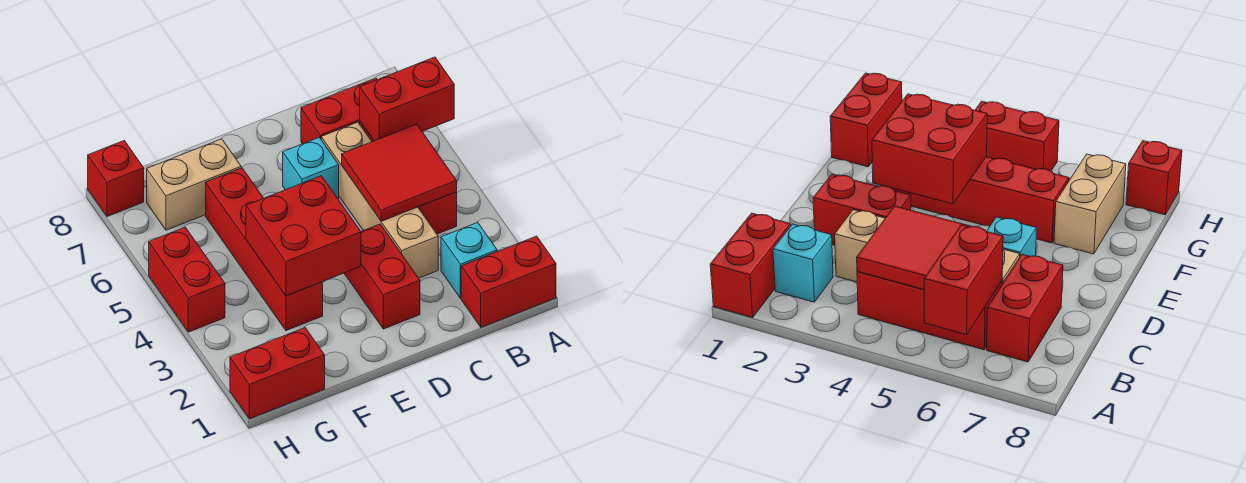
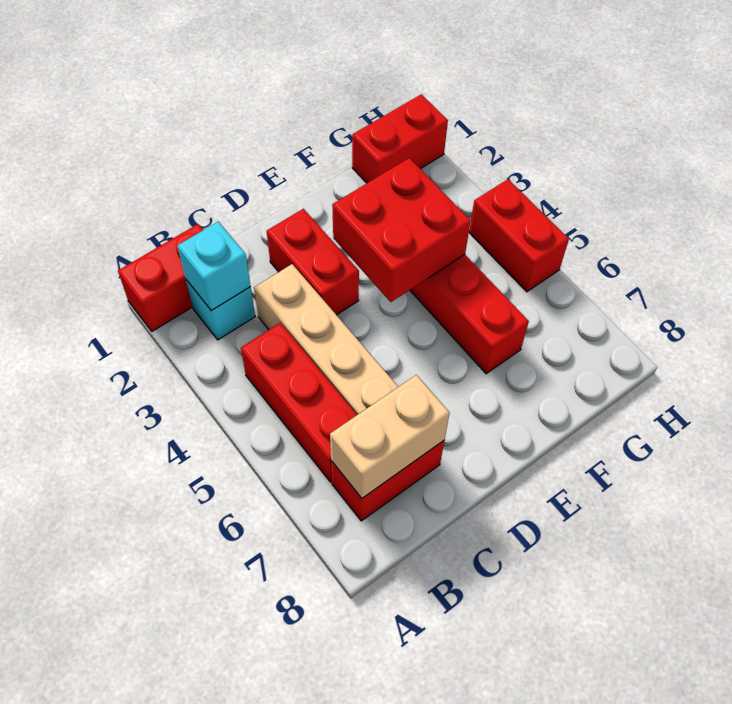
red 1x2 brick [360,57,454,141] -> none
red 2x2 tile [342,124,457,221] -> none
cyan 1x1 brick [283,138,339,199] -> cyan 1x1 brick moved to [177,222,251,311]
tan 1x2 brick [147,139,241,230] -> tan 1x2 brick moved to [330,375,450,498]
red 1x1 brick [88,141,144,217] -> none

